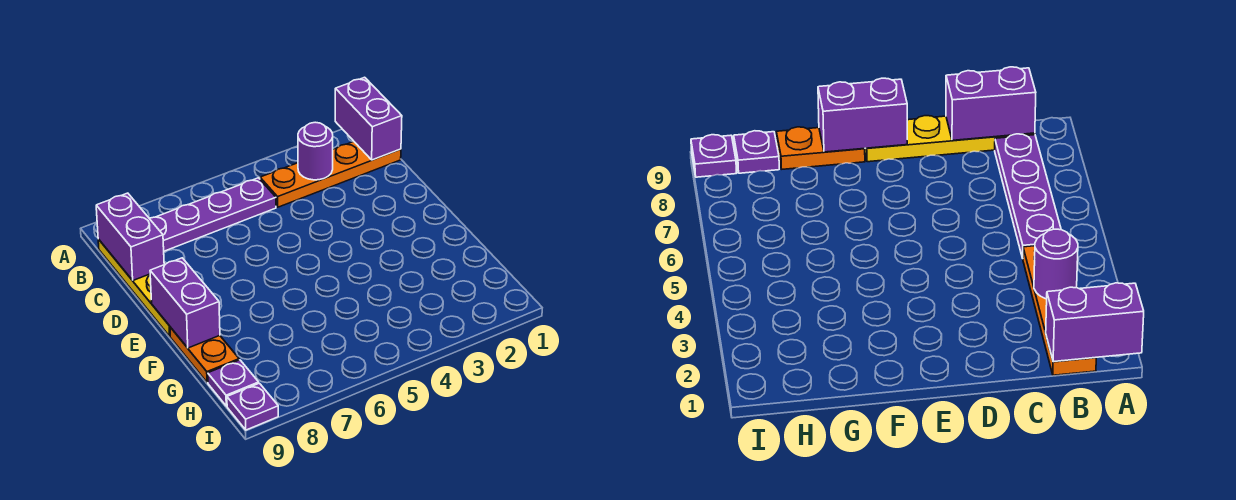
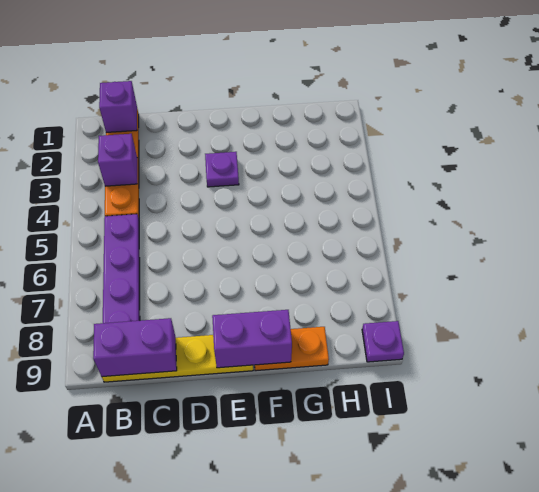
purple 1x2 brick [335,77,402,160] -> purple 1x1 brick [99,81,137,132]
purple 1x1 round brick [298,122,333,180] -> purple 1x1 brick [98,134,137,186]
purple 1x1 plate [208,360,259,406] -> purple 1x1 plate moved to [205,152,239,187]

